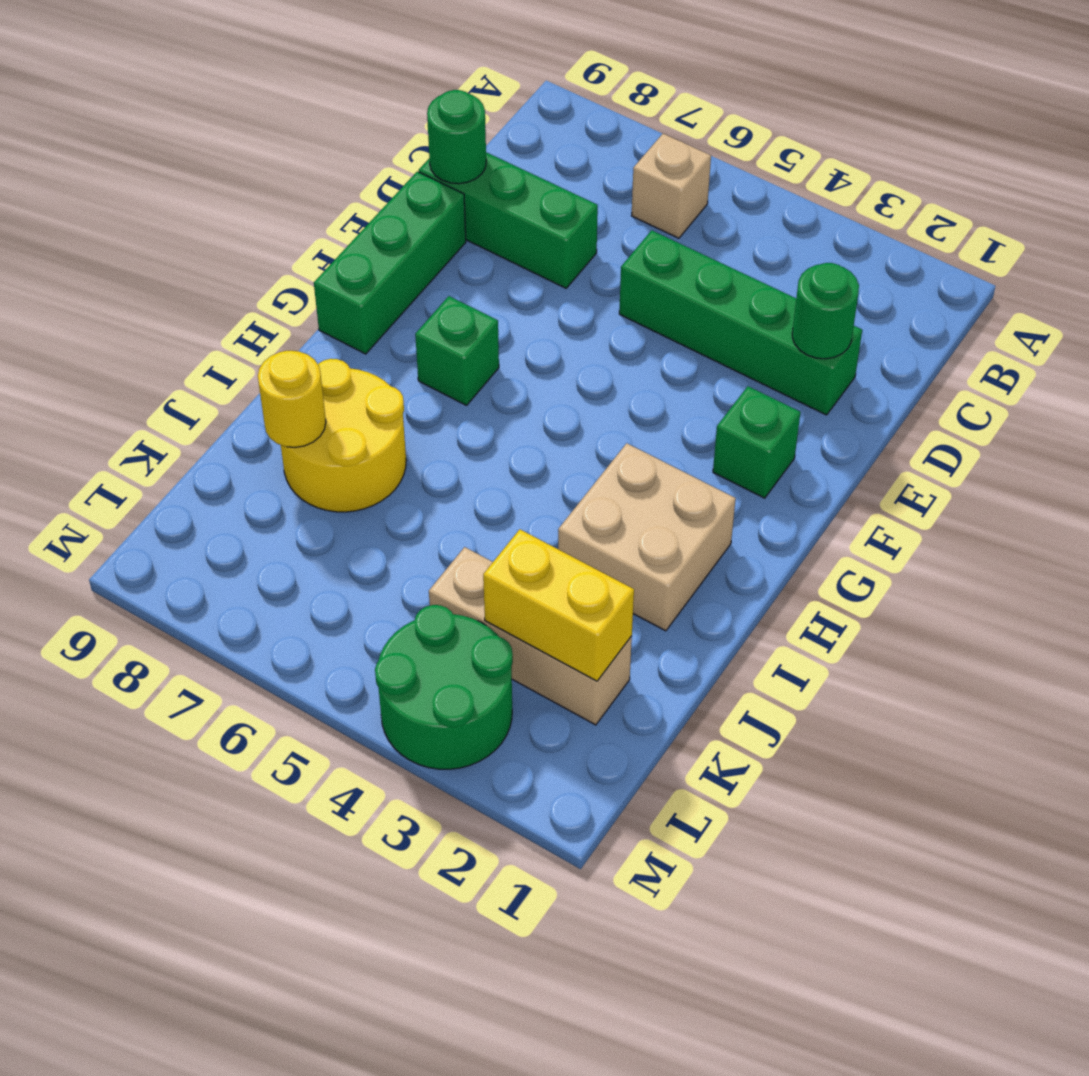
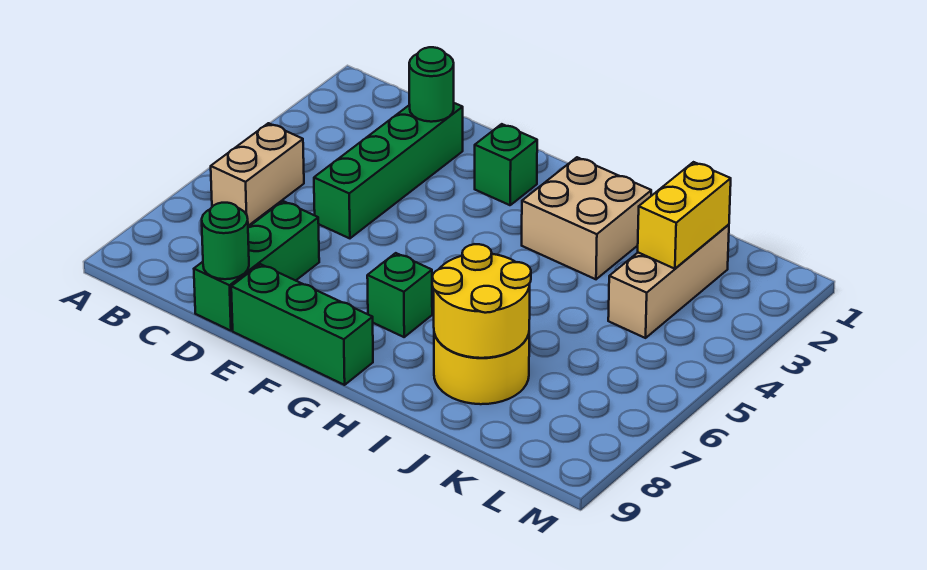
tan 1x1 brick [632,134,711,238] -> tan 1x2 brick [211,123,304,226]
yellow 1x1 round brick [258,351,326,447] -> yellow 2x2 round brick [432,244,531,358]
green 2x2 round brick [375,605,513,769] -> none

